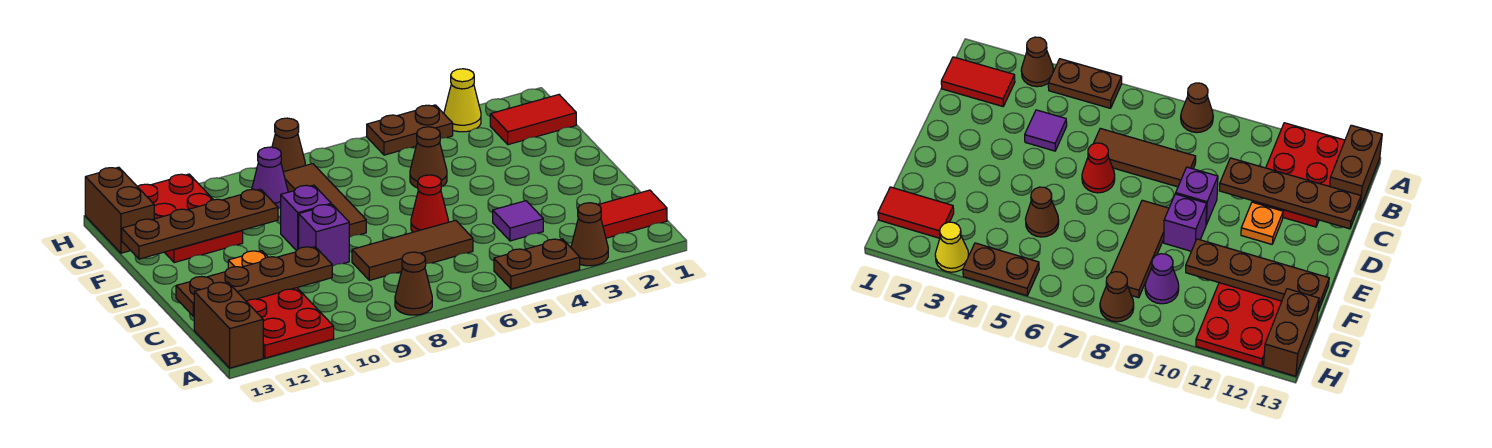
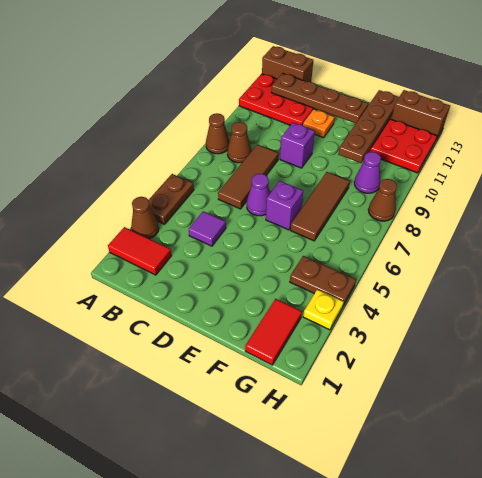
red 1x2 tile [598,190,667,238] -> red 1x2 tile turned to [108,227,172,275]
brown 1x4 plate [176,247,332,317] -> brown 1x4 plate turned to [271,73,368,123]
red 1x1 cone [411,175,448,232] -> purple 1x1 cone [247,174,270,216]
brown 1x3 tile [283,164,366,237] -> brown 1x3 tile turned to [290,172,350,241]
purple 1x1 brick [281,185,331,251] -> purple 1x1 brick moved to [266,181,303,230]
brown 1x1 cone [410,127,447,188] -> brown 1x1 cone moved to [227,122,251,163]
yellow 1x1 cone [444,69,481,132] -> yellow 1x1 plate [303,289,344,330]
brown 1x2 plate [367,105,453,155] -> brown 1x2 plate turned to [290,256,356,306]

